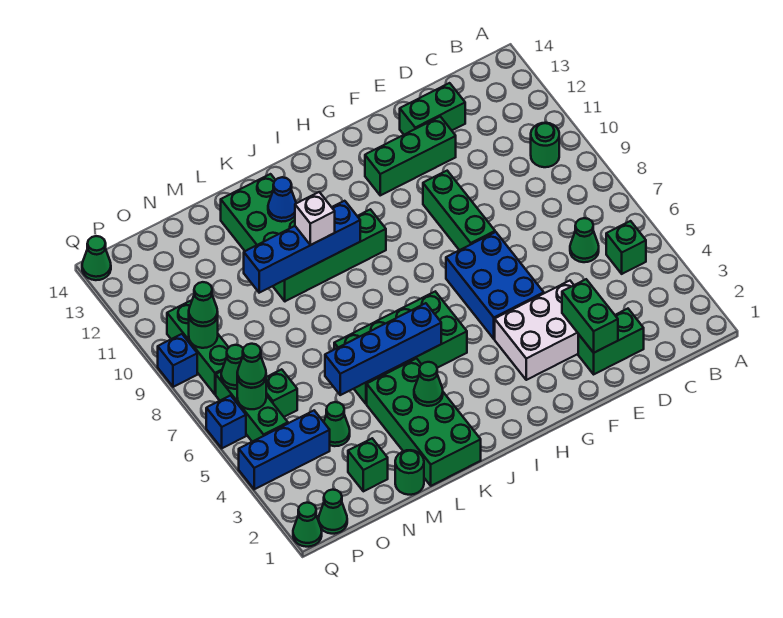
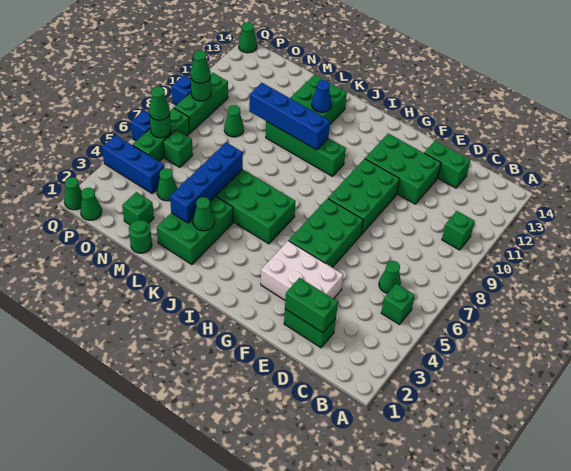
green 1x1 round brick [531,123,559,167] -> green 1x1 brick [442,211,475,250]
green 1x2 brick [562,279,618,353] -> green 1x2 brick turned to [285,278,338,333]
green 1x3 brick [365,117,456,195] -> green 2x3 brick [365,133,441,204]
blue 2x3 brick [446,232,544,339] -> green 2x3 brick [289,199,363,267]
green 1x3 brick [423,171,495,250] -> green 2x3 brick [328,159,400,235]
blue 1x4 brick [325,303,441,395] -> blue 1x4 brick turned to [170,142,243,223]
green 2x4 brick [367,358,481,486] -> green 2x3 brick [157,196,233,265]
white 1x1 brick [295,192,335,245] -> none
green 1x1 cone [221,345,243,389] -> green 1x1 cone moved to [224,105,244,137]

